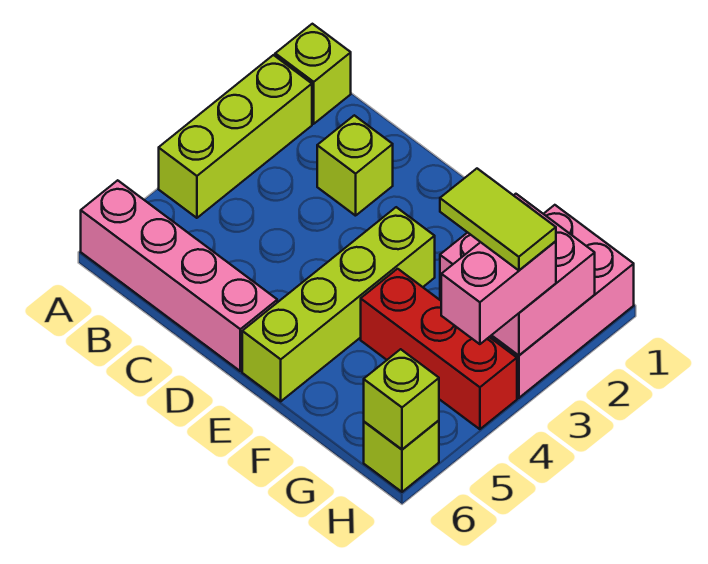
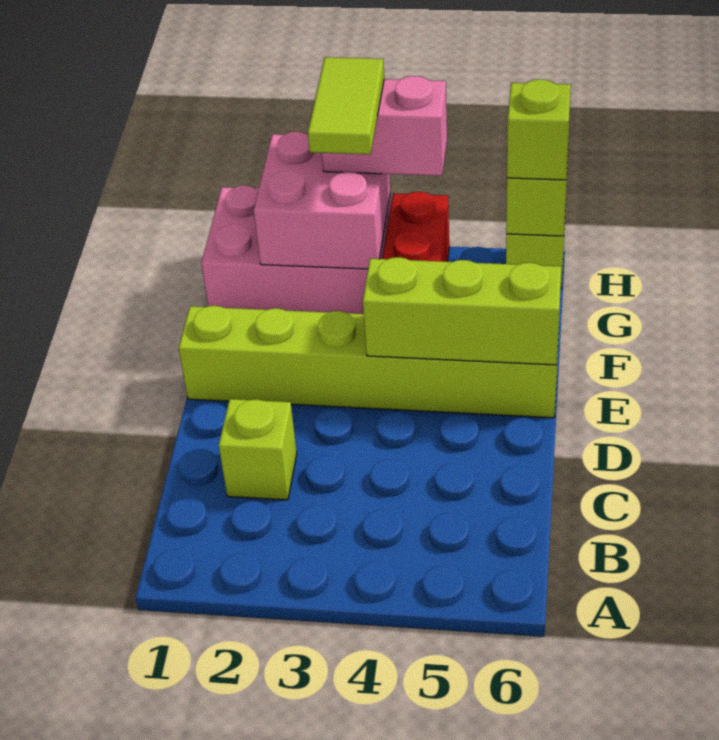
lime 1x1 brick [275,24,351,124] -> lime 1x1 brick moved to [507,79,571,180]
lime 1x3 brick [159,55,312,218] -> lime 1x3 brick moved to [363,257,561,365]
pink 1x4 brick [81,180,277,371] -> none
lime 1x4 brick [242,207,435,401] -> lime 1x6 brick [179,306,559,418]

